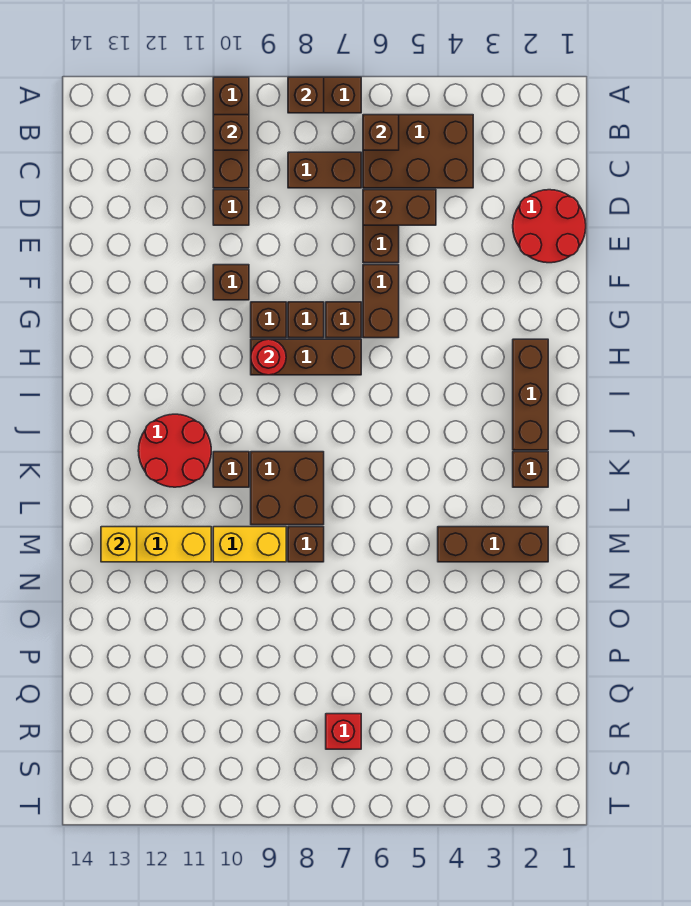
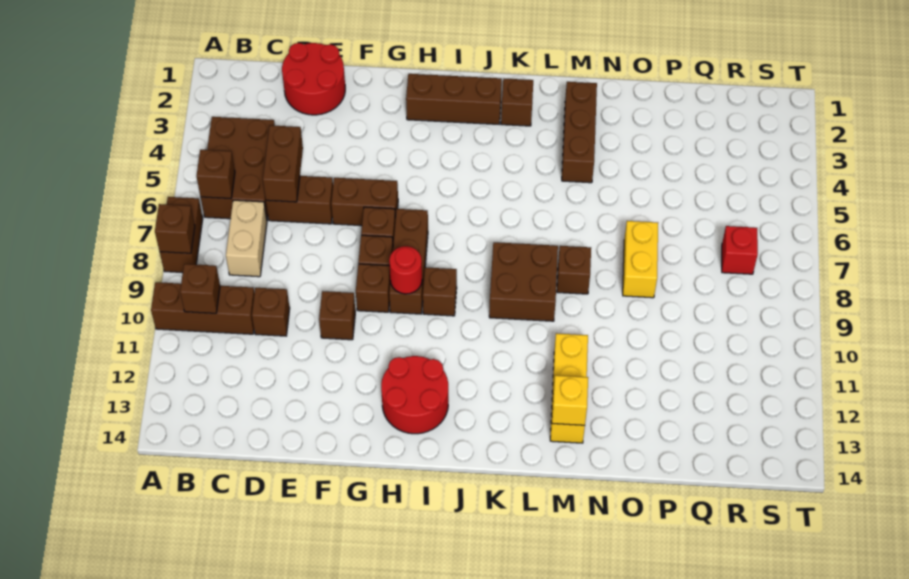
brown 1x2 brick [288,152,361,188] -> tan 1x2 brick [226,200,267,277]
red 2x2 round brick [138,414,211,487] -> red 2x2 round brick moved to [381,356,448,434]
brown 1x1 brick [213,452,249,487] -> brown 1x1 brick moved to [423,267,457,316]
yellow 1x2 brick [213,527,286,562] -> yellow 1x2 brick moved to [623,221,658,298]

